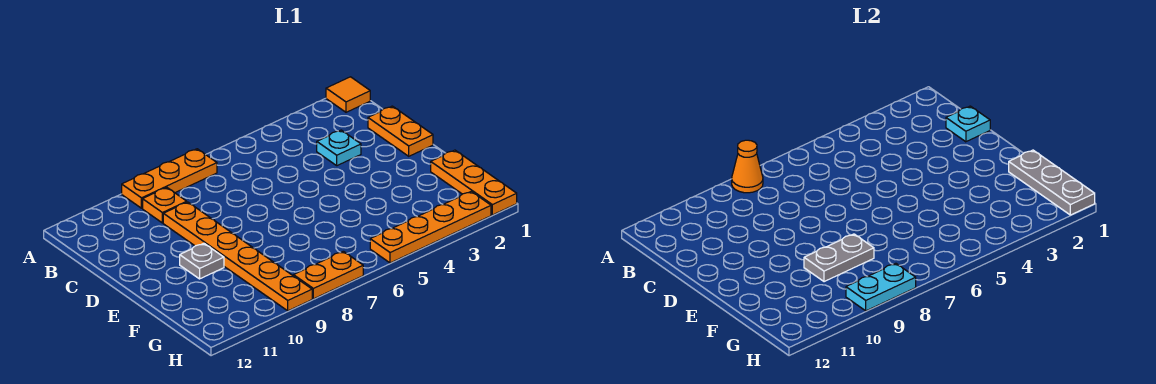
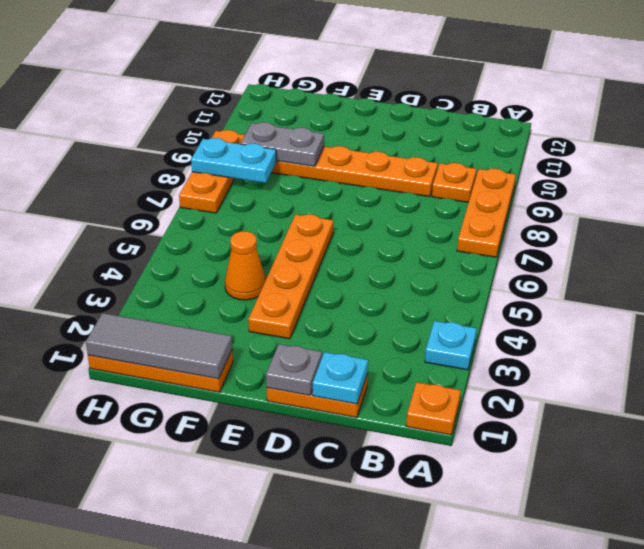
orange 1x1 tile [326,77,370,112] -> orange 1x1 plate [406,382,461,435]
orange 1x1 cone [732,140,763,193] -> orange 1x1 cone moved to [225,231,266,300]
cyan 1x1 plate [317,130,361,166] -> cyan 1x1 plate moved to [425,321,477,370]
grey 1x1 plate [180,243,224,279] -> grey 1x1 plate moved to [266,344,322,395]
grey 1x3 plate [1009,150,1095,215] -> grey 1x3 tile [86,313,232,379]
grey 1x2 plate [804,234,874,282] -> grey 1x2 plate turned to [241,122,324,166]
orange 1x4 plate [370,191,491,263] -> orange 1x4 plate moved to [248,214,333,339]
cyan 1x2 plate [846,263,916,311] -> cyan 1x2 plate turned to [191,138,276,183]

